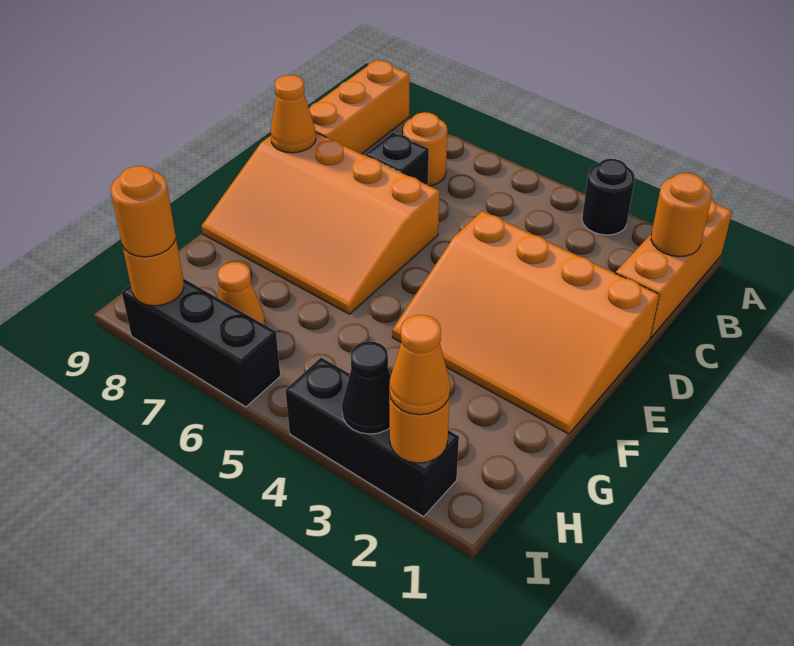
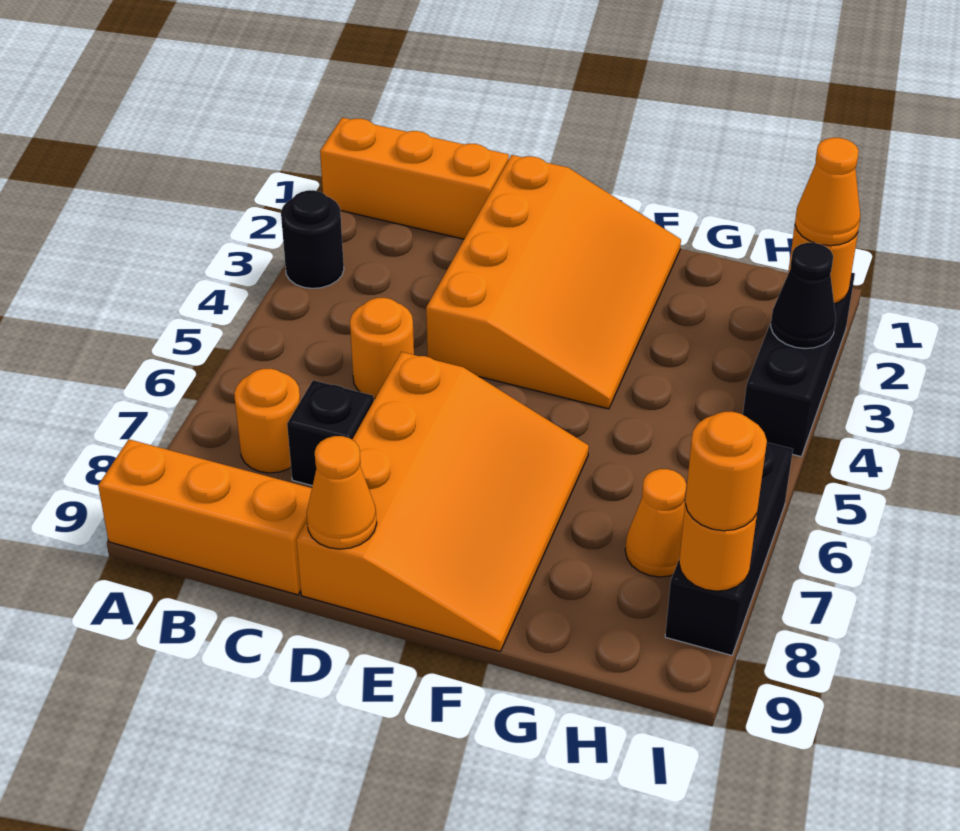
orange 1x1 round brick [651,173,712,257] -> orange 1x1 round brick moved to [350,298,414,399]

